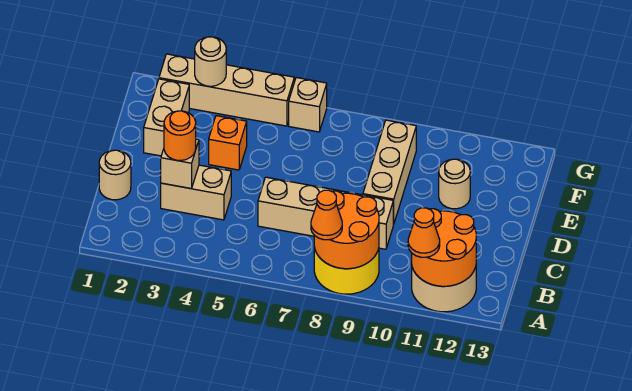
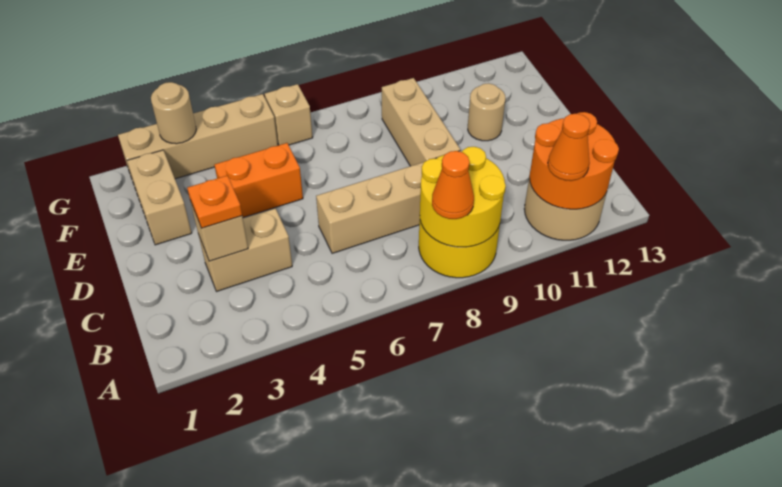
orange 2x2 round brick [314,191,379,269] -> yellow 2x2 round brick [420,147,506,247]
tan 1x1 round brick [99,150,131,200] -> none
orange 1x1 round brick [164,111,196,160] -> orange 1x1 plate [187,176,242,228]
orange 1x1 brick [209,116,247,170] -> orange 1x2 brick [215,143,303,217]

